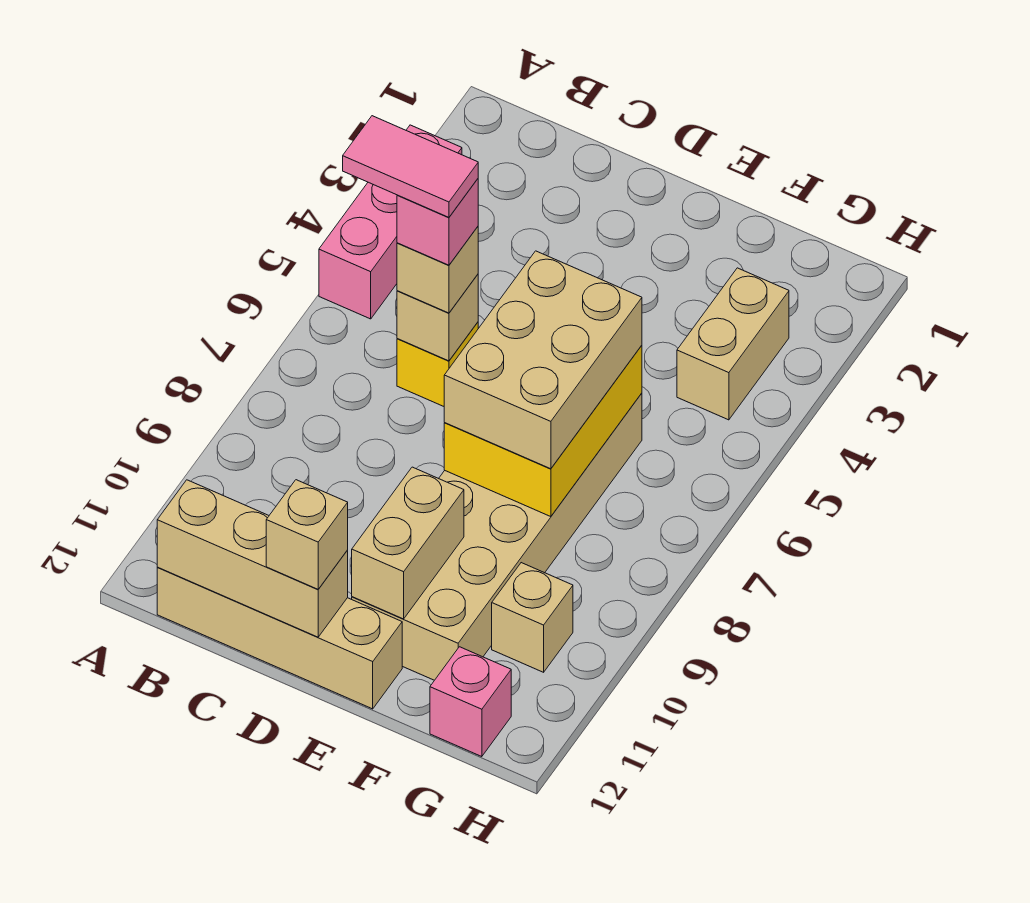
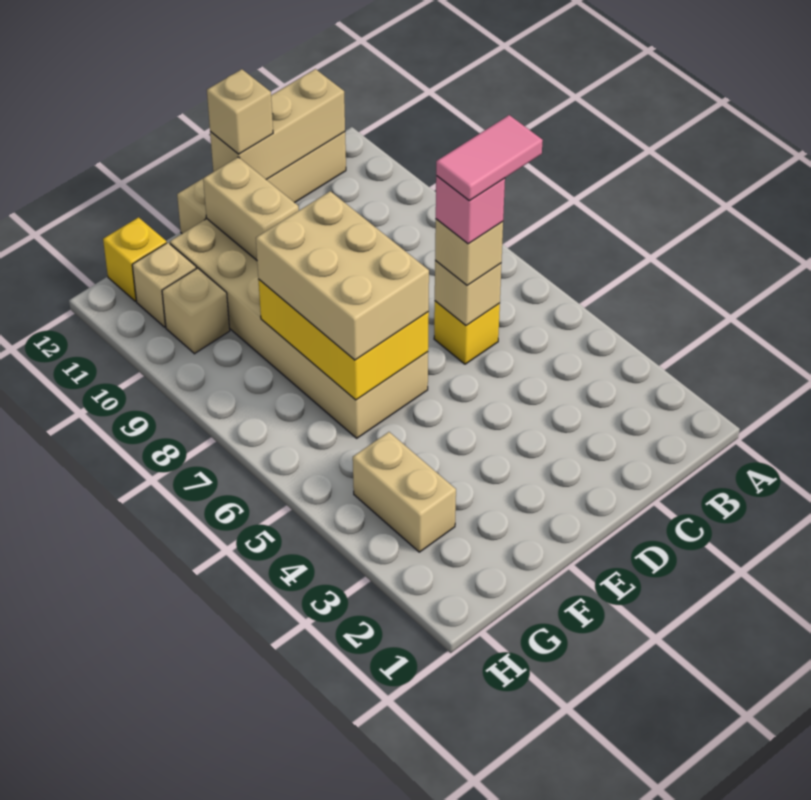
pink 1x3 brick [319,125,462,319] -> none
none -> tan 1x1 brick [132,243,196,327]
pink 1x1 brick [430,647,511,757] -> yellow 1x1 brick [103,217,167,301]

